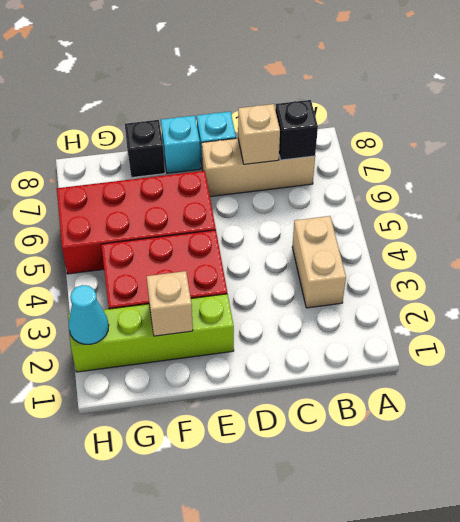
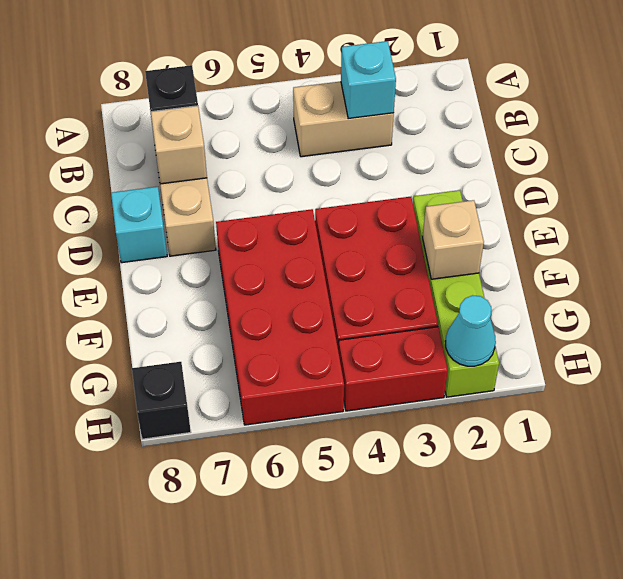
cyan 1x1 brick [161,116,201,173] -> cyan 1x1 brick moved to [341,41,396,119]
black 1x1 brick [125,120,165,178] -> black 1x1 brick moved to [132,362,191,439]
none -> red 1x2 brick [339,327,448,411]

